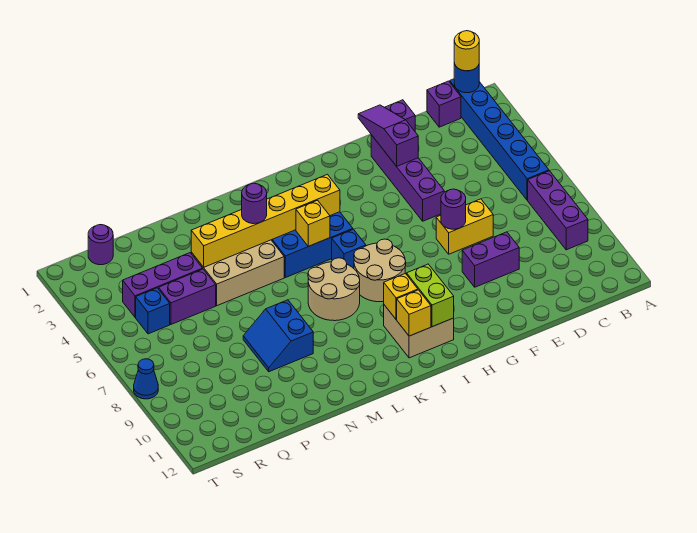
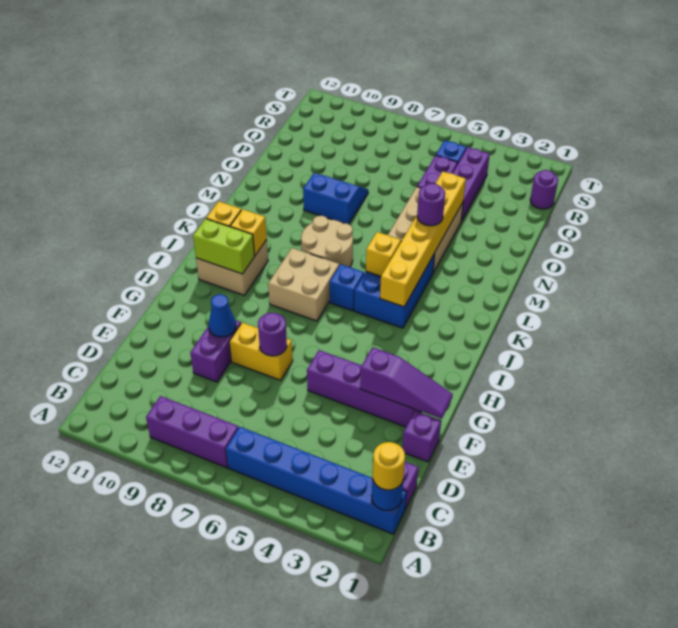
yellow 1x2 brick [436,199,493,254] -> yellow 1x2 brick turned to [230,323,293,380]
tan 2x2 round brick [354,239,406,302] -> tan 2x2 brick [268,248,339,321]
blue 1x1 cone [134,359,158,399] -> blue 1x1 cone moved to [209,294,236,337]

